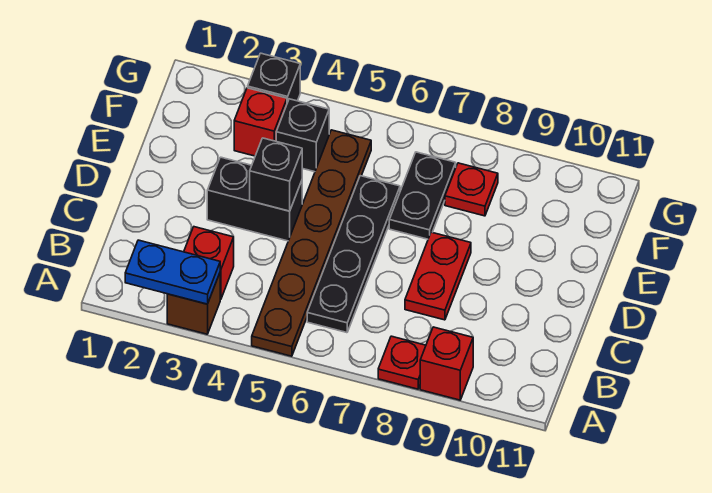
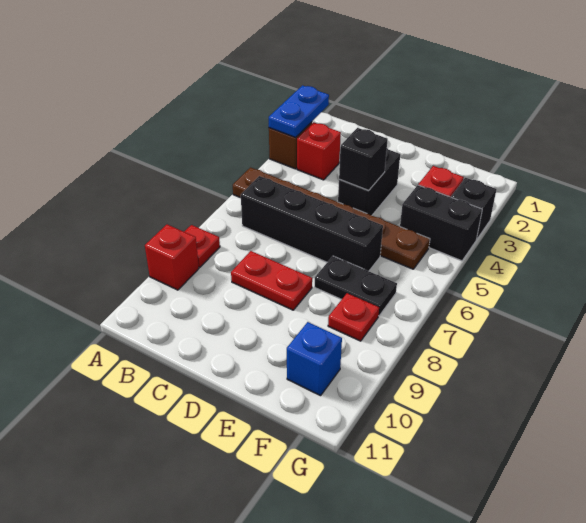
black 1x4 plate [307,176,400,333] -> black 1x4 brick [241,176,383,271]
black 1x1 brick [276,99,329,172] -> black 1x2 brick [400,185,482,261]
none -> blue 1x1 brick [287,322,342,396]

